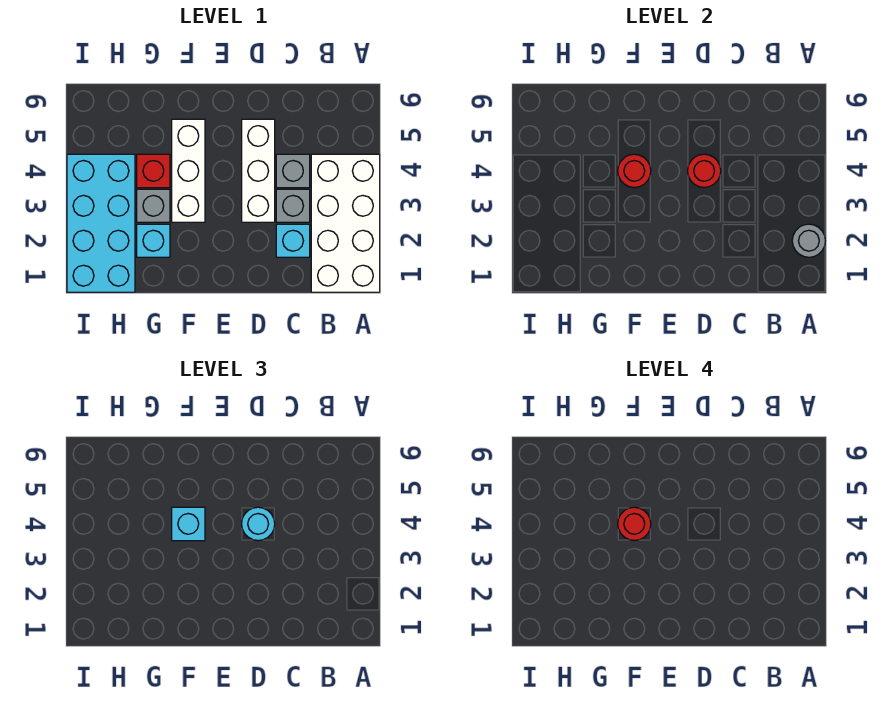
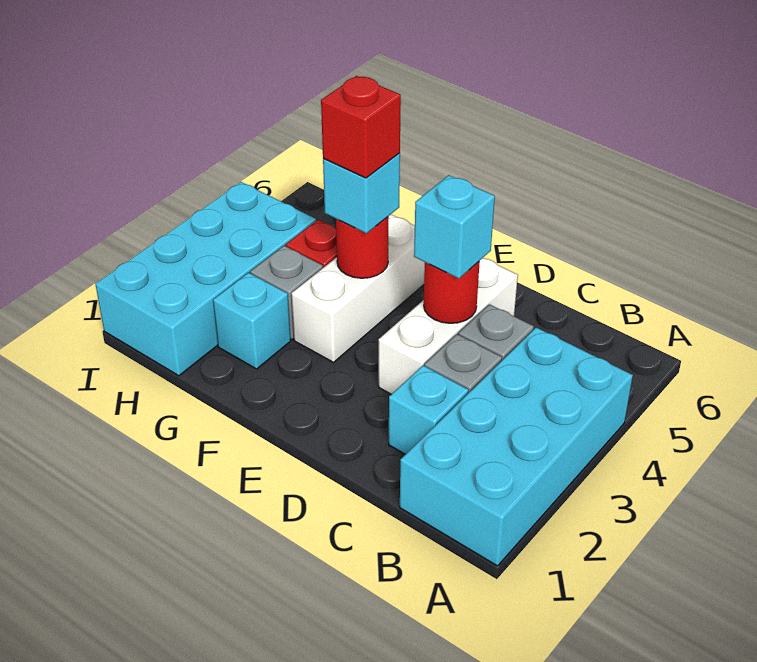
white 2x4 brick [311,154,380,292] -> cyan 2x4 brick [400,327,633,566]
grey 1x1 round brick [792,224,825,257] -> none
cyan 1x1 round brick [242,507,275,541] -> cyan 1x1 brick [414,175,495,278]
red 1x1 round brick [618,507,651,541] -> red 1x1 brick [321,76,401,178]

